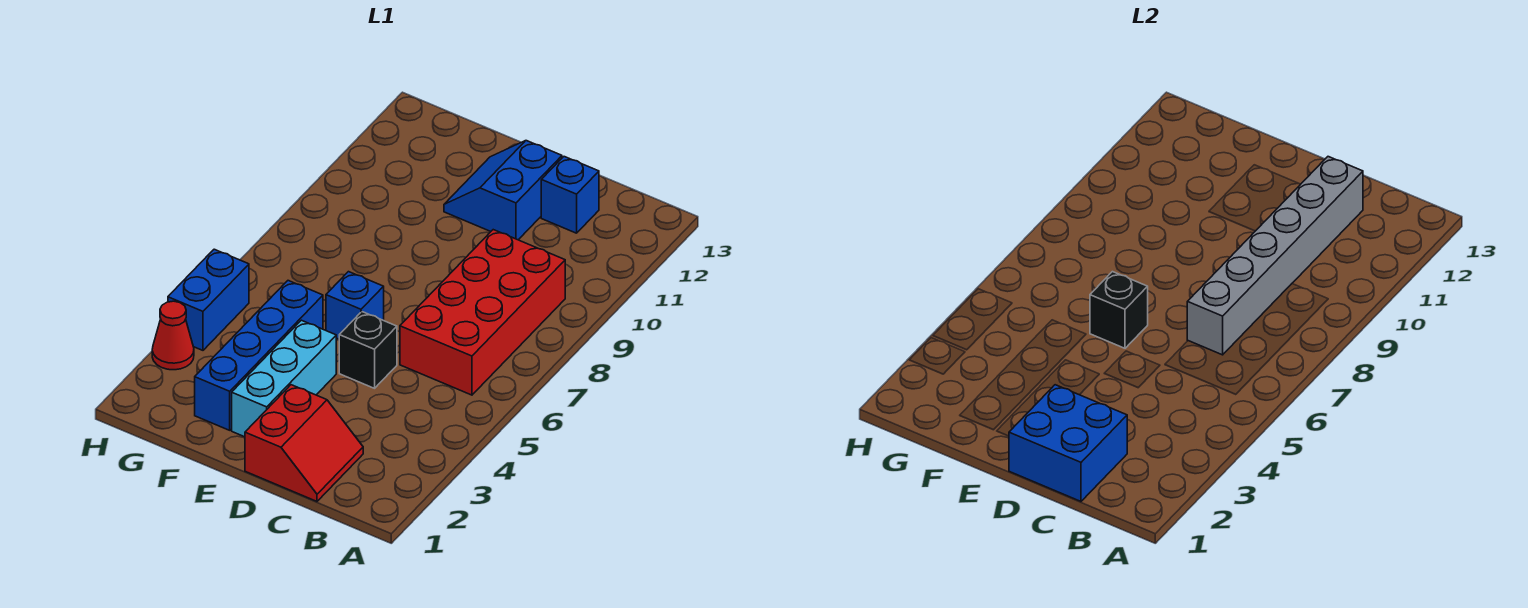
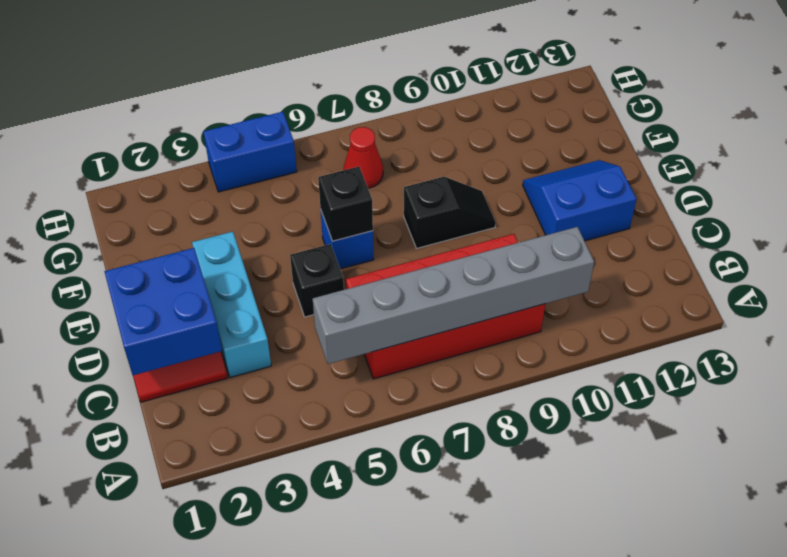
grey 1x6 brick [1187,157,1363,355] -> grey 1x6 brick moved to [313,227,594,364]
blue 1x1 brick [541,157,599,233] -> none
cyan 1x3 brick [232,320,336,437] -> cyan 1x3 brick turned to [192,232,271,378]
none -> black 1x2 slope [404,177,496,248]
blue 1x4 brick [195,281,323,430] -> none
red 1x1 cone [152,301,194,370] -> red 1x1 cone moved to [344,127,383,188]

